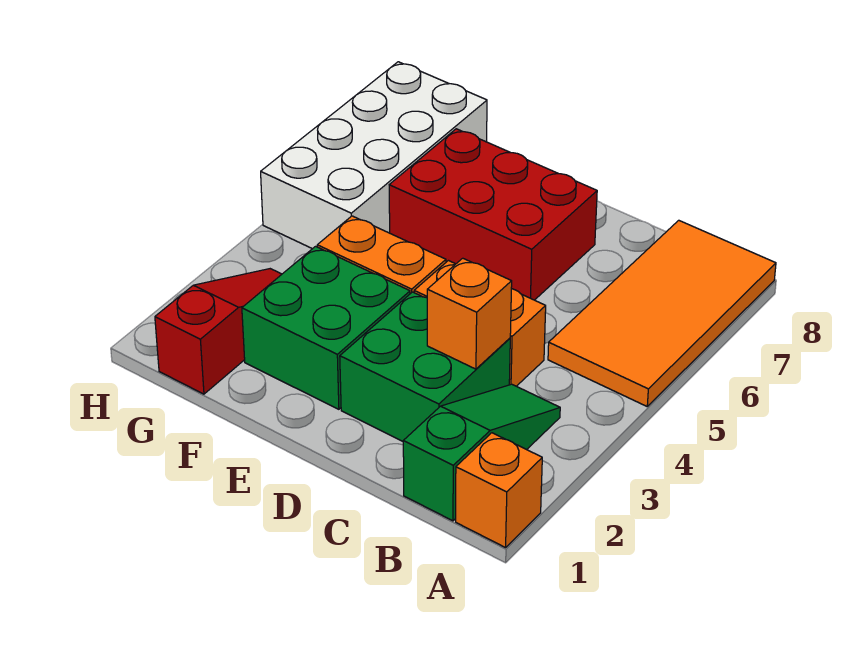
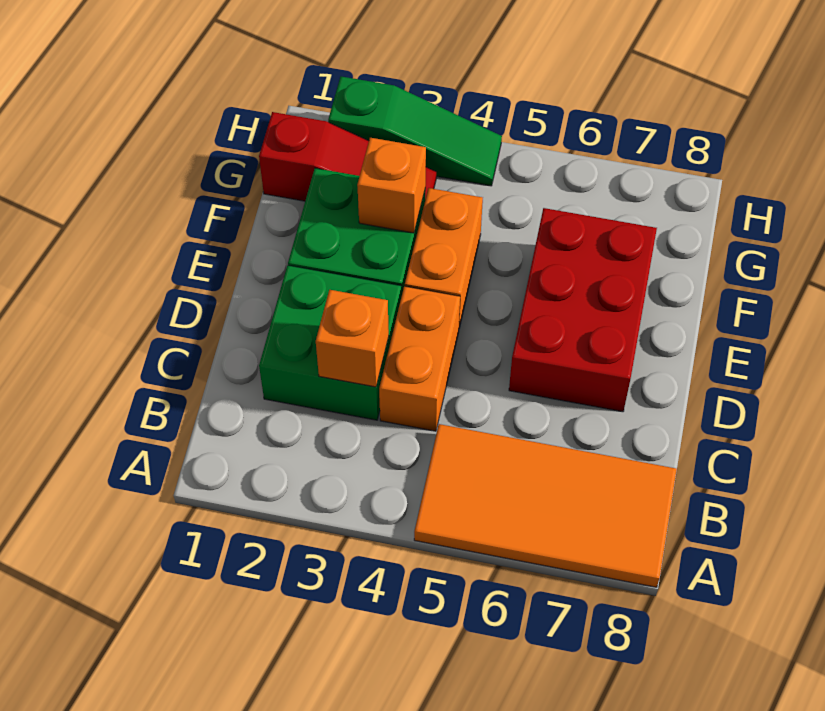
orange 1x1 brick [456,433,542,548] -> orange 1x1 brick moved to [357,138,426,233]
green 1x3 slope [403,384,560,521] -> green 1x3 slope moved to [328,77,502,186]
white 2x4 brick [261,62,487,249] -> none

